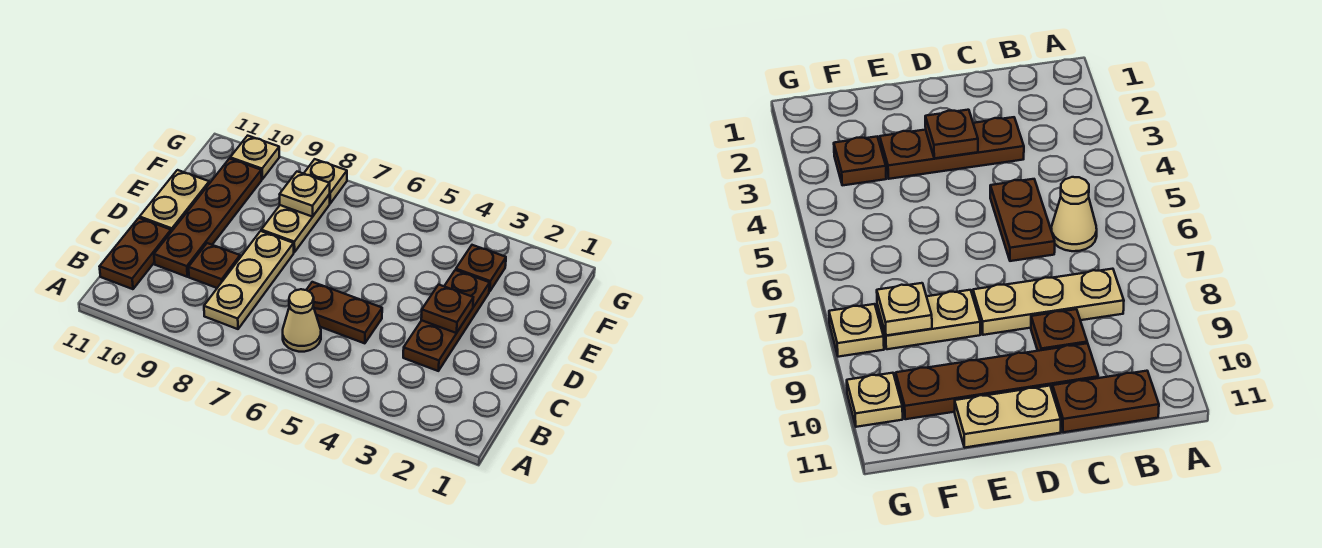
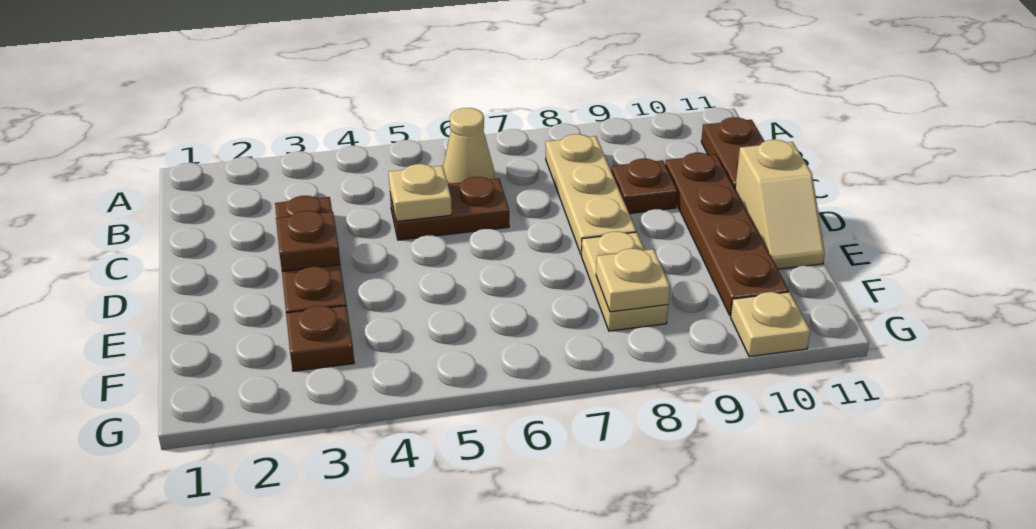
tan 1x2 plate [140,170,209,232] -> tan 1x2 slope [735,140,825,269]
tan 1x1 plate [304,159,347,203] -> tan 1x1 plate moved to [389,164,452,222]

